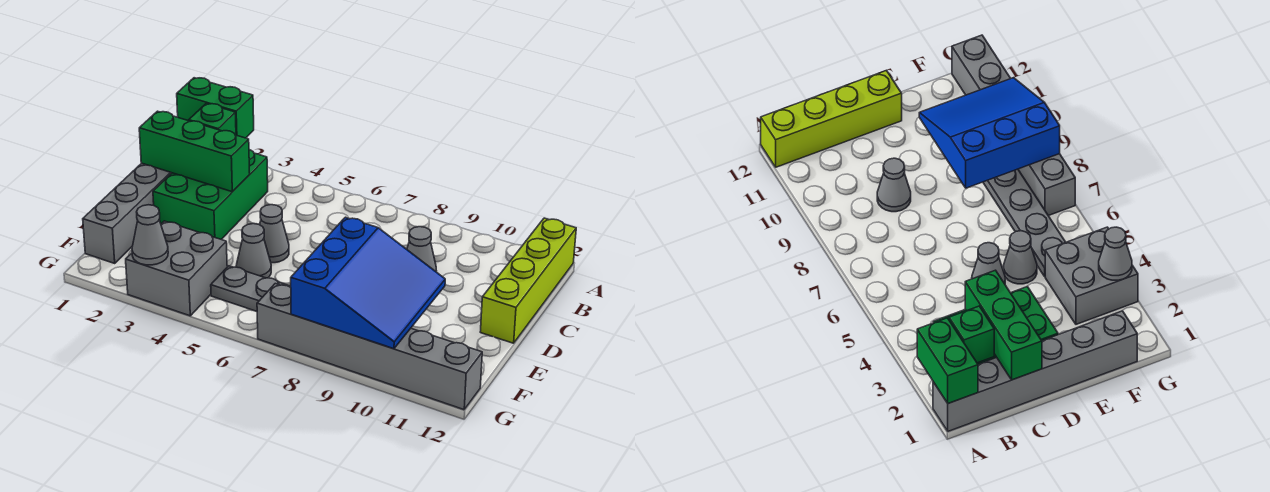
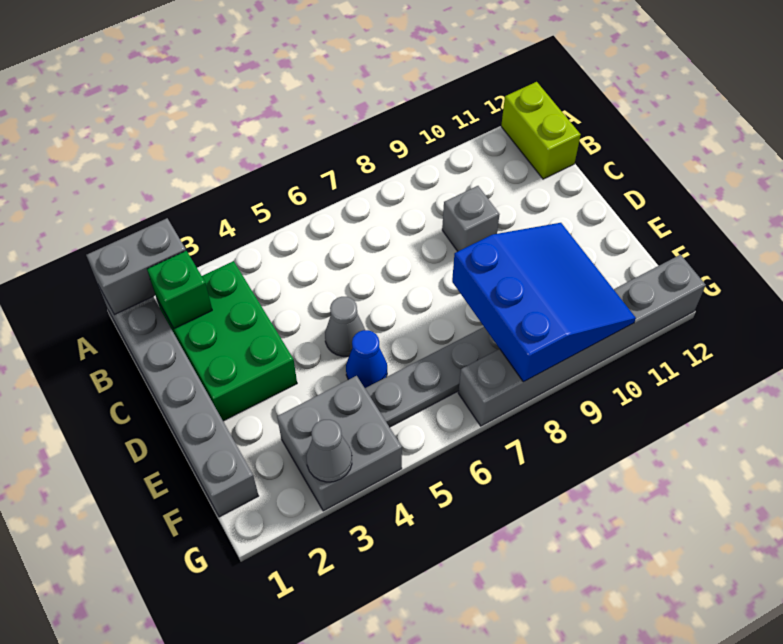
green 1x2 brick [177,78,254,138] -> grey 1x2 brick [86,218,186,315]
lime 1x4 brick [480,218,576,343] -> lime 1x2 brick [501,82,581,179]
green 1x3 brick [139,111,250,192] -> none
grey 1x1 cone [407,227,436,271] -> grey 1x1 brick [442,186,500,251]
grey 1x1 cone [236,224,271,278] -> blue 1x1 cone [346,330,387,388]

